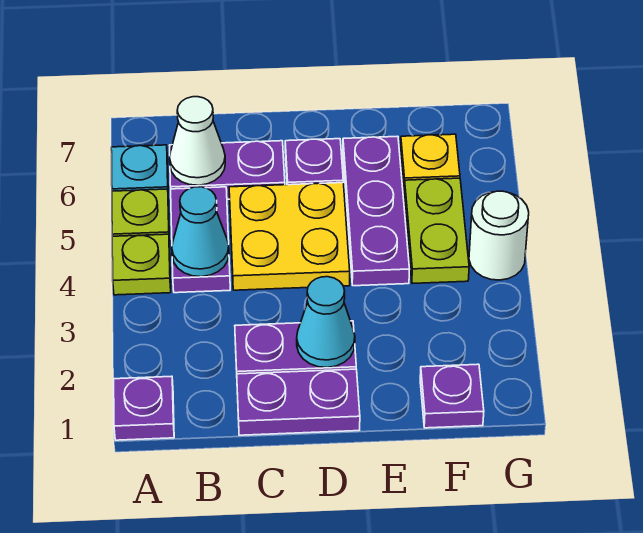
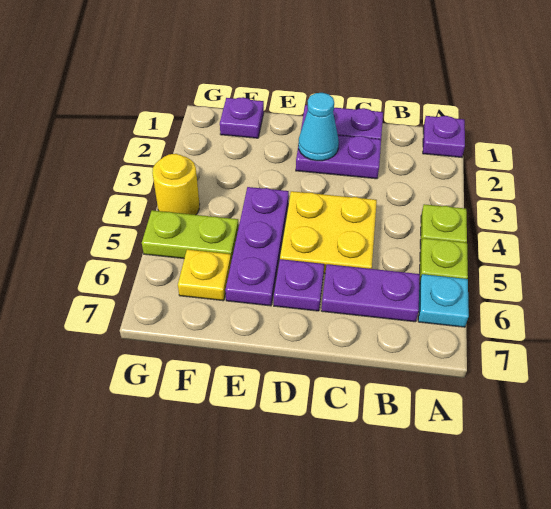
purple 1x2 plate [171,187,230,293] -> none
cyan 1x1 cone [172,187,229,277] -> none
white 1x1 cone [170,97,225,185] -> none
lime 1x2 plate [404,178,469,284] -> lime 1x2 plate turned to [142,210,239,261]
white 1x1 round brick [469,191,529,280] -> yellow 1x1 round brick [152,154,200,215]

